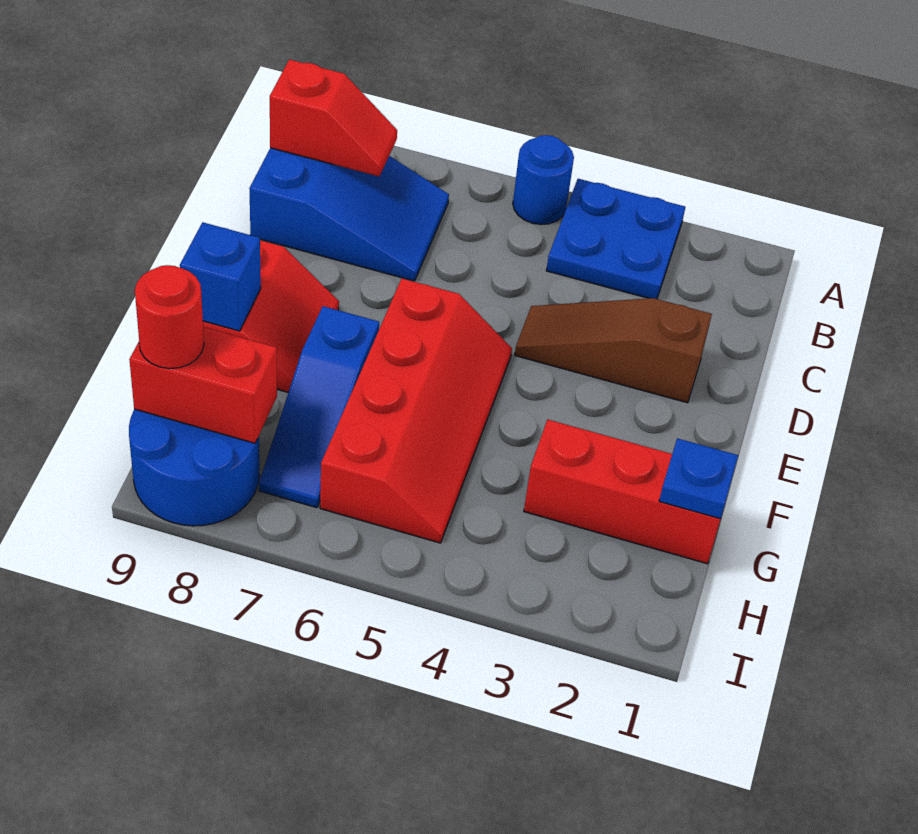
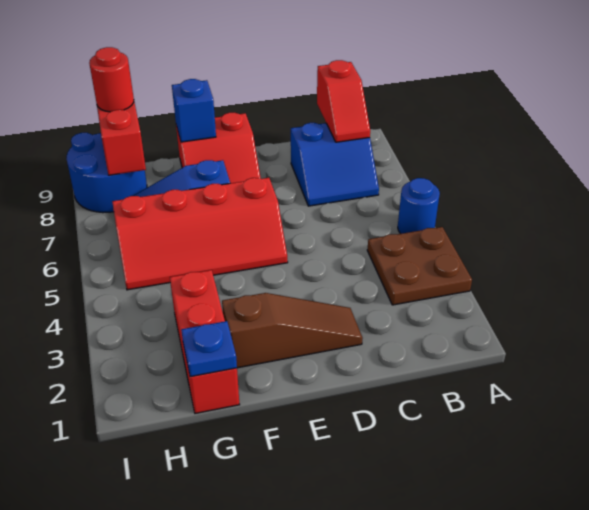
blue 2x2 plate [546,179,685,299] -> brown 2x2 plate [367,227,472,305]
blue 2x3 slope [249,148,449,281] -> blue 2x2 slope [291,123,379,206]
brown 1x3 slope [515,298,712,403] -> brown 1x3 slope turned to [222,293,363,368]

